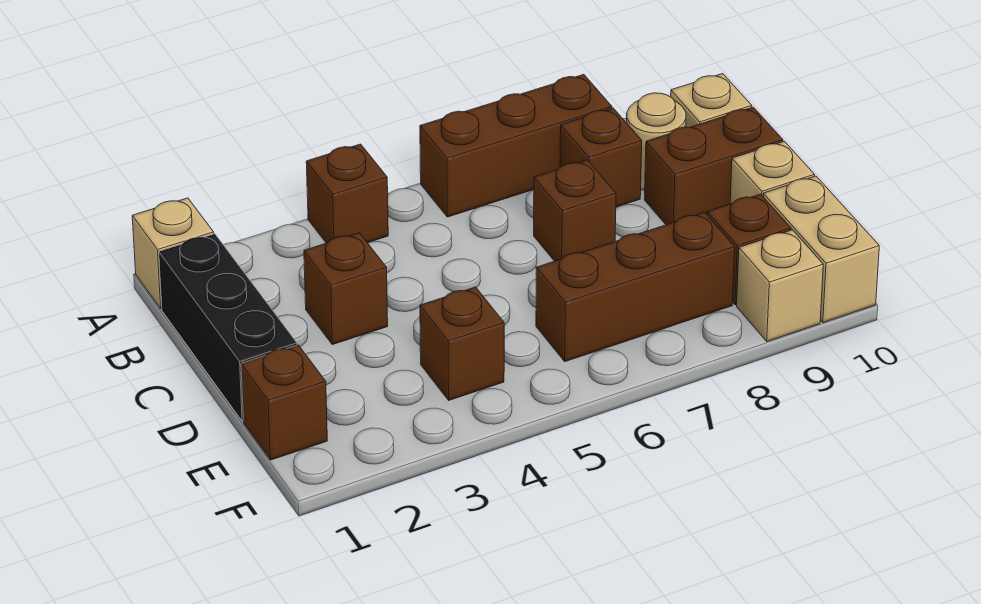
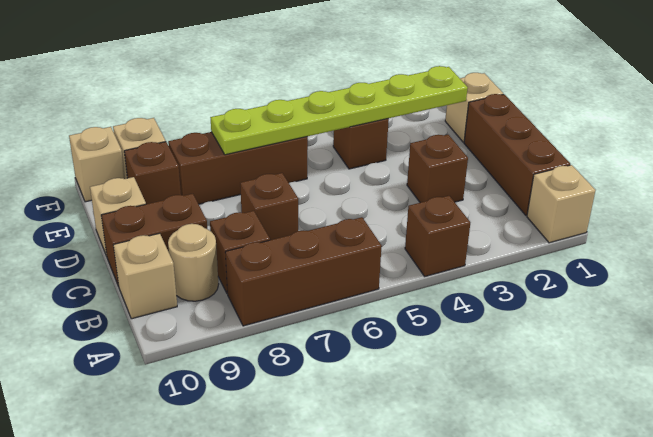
black 1x3 brick [159,234,297,421] -> brown 1x3 brick [464,94,570,215]
brown 1x1 brick [241,345,327,460] -> tan 1x1 brick [445,73,503,142]
none -> lime 1x6 plate [210,66,468,155]
tan 1x2 brick [763,176,879,323] -> tan 1x1 brick [69,127,125,202]

